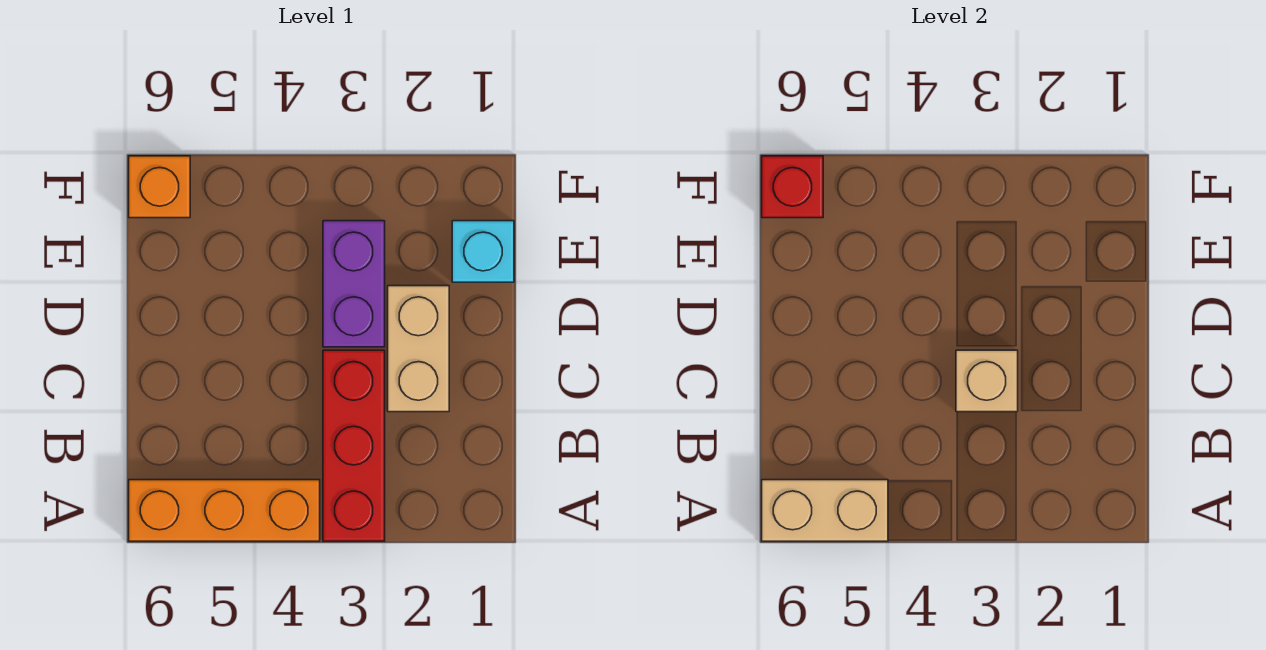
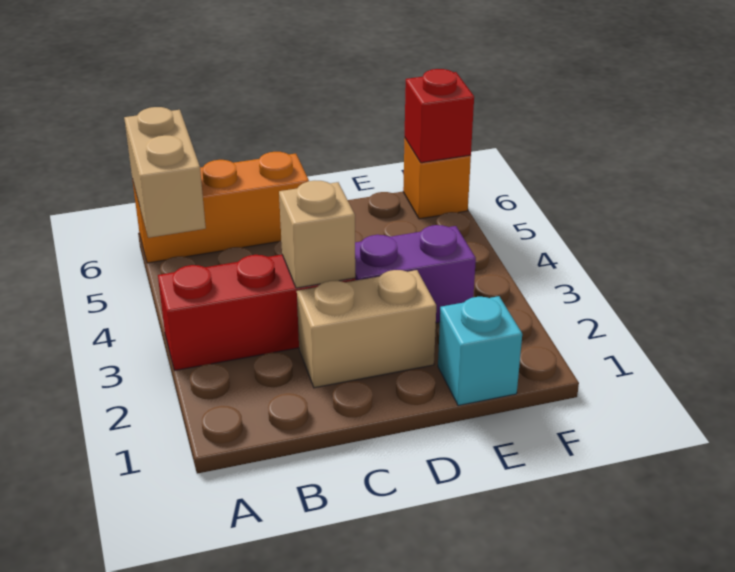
orange 1x3 brick [129,480,320,541] -> orange 1x3 brick turned to [132,152,309,263]

